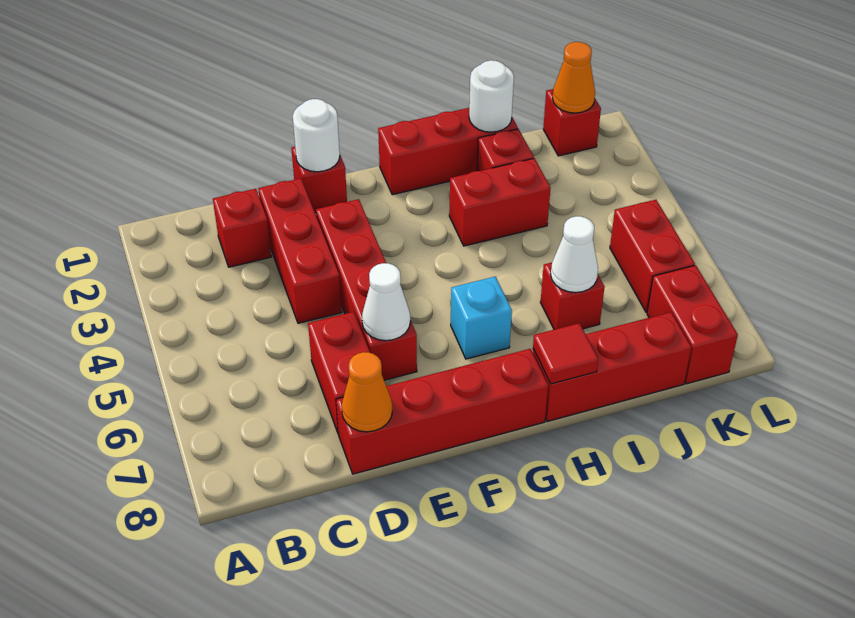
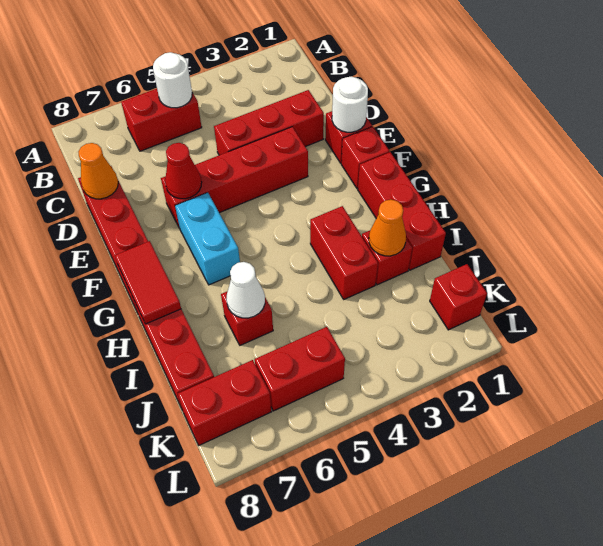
red 1x1 brick [213,189,271,267] -> red 1x1 brick moved to [341,127,389,189]
red 1x2 brick [308,312,370,434] -> red 1x2 brick moved to [121,89,202,151]
white 1x1 cone [362,263,410,341] -> red 1x1 cone [165,143,202,199]
cyan 1x1 brick [451,277,512,359] -> cyan 1x2 brick [175,193,240,285]
red 1x1 tile [533,323,598,384] -> red 1x2 tile [115,241,181,324]
white 1x1 round brick [469,60,514,132] -> white 1x1 round brick moved to [153,52,192,108]
orange 1x1 cone [553,42,595,113] -> orange 1x1 cone moved to [369,200,406,256]

